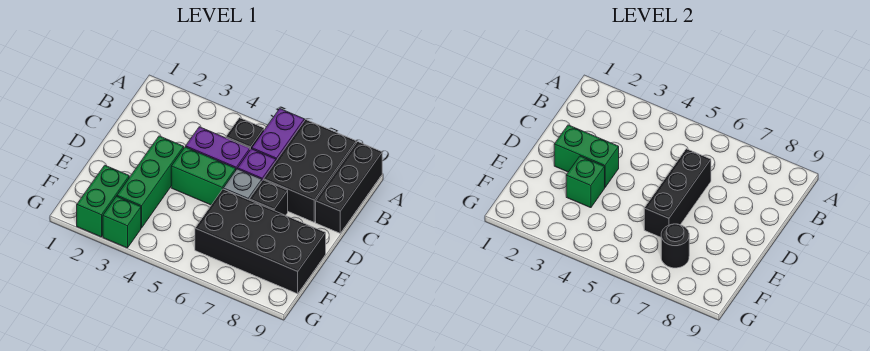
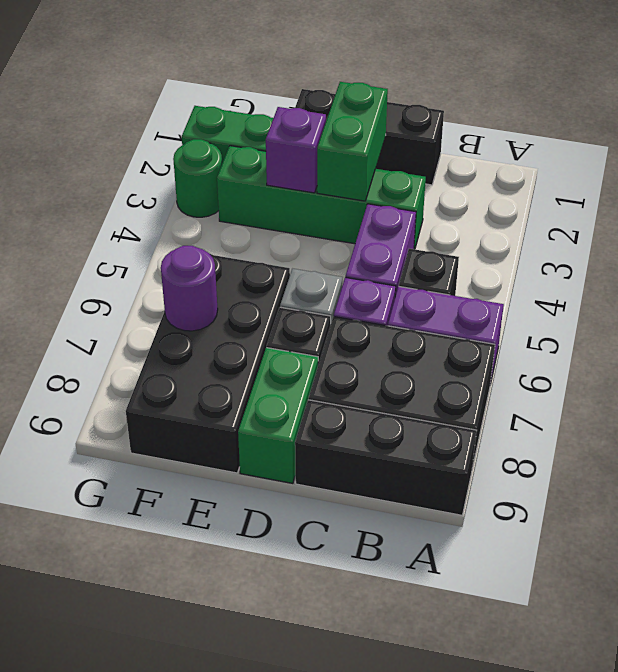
black 1x3 brick [644,149,711,237] -> black 1x3 brick moved to [295,89,444,185]
green 1x3 brick [117,136,184,228] -> green 1x4 brick [217,146,426,249]
green 1x2 brick [171,147,236,205] -> green 1x2 brick moved to [238,348,318,483]
green 1x1 brick [566,156,605,208] -> purple 1x1 brick [266,107,326,193]
black 1x1 round brick [661,224,689,268] -> purple 1x1 round brick [161,246,218,331]
green 1x1 brick [103,196,141,248] -> green 1x1 round brick [173,139,222,217]

